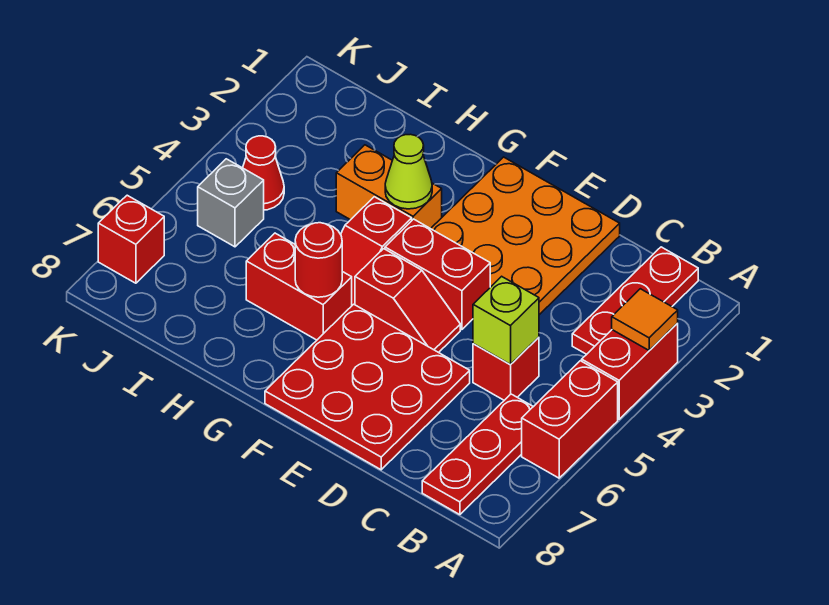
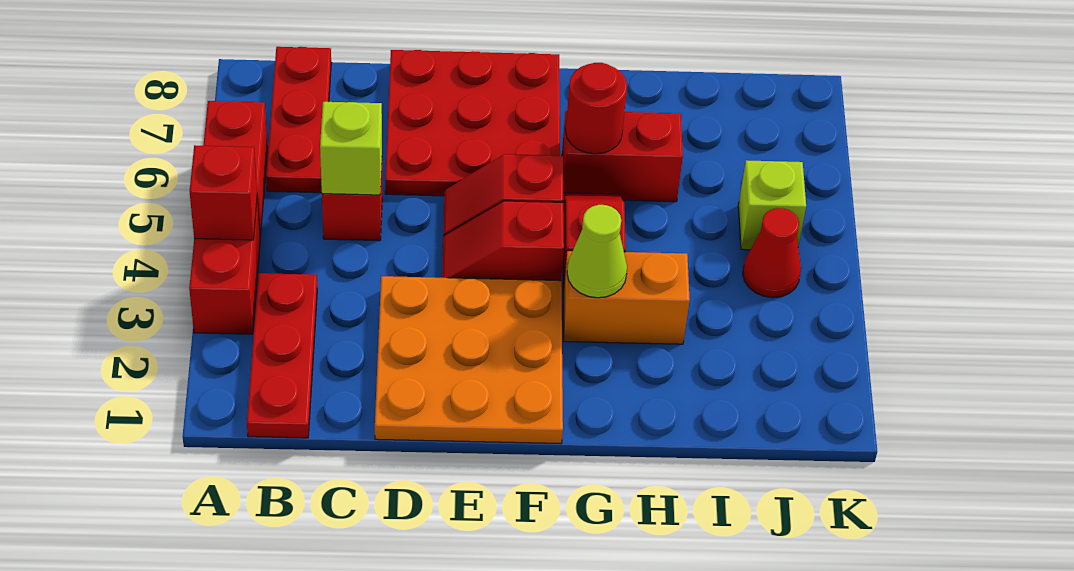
orange 1x1 tile [612,289,678,350] -> none
red 1x2 brick [385,219,490,330] -> red 1x2 slope [442,201,564,281]
grey 1x1 brick [198,159,264,247] -> lime 1x1 brick [738,160,806,250]
red 1x1 brick [98,195,164,283] -> red 1x1 brick moved to [190,145,257,240]

